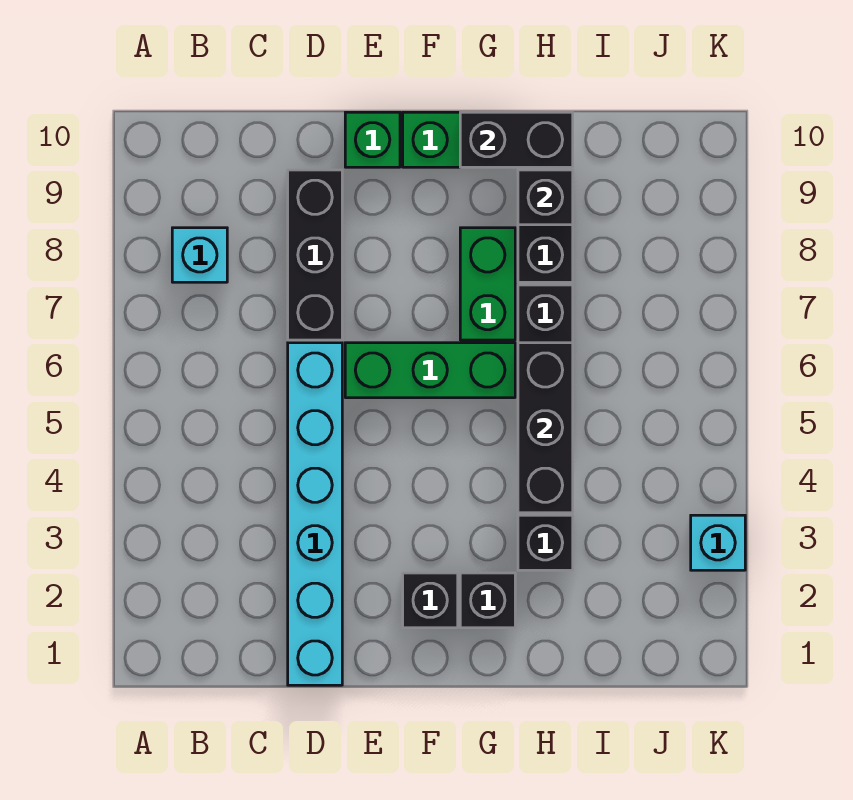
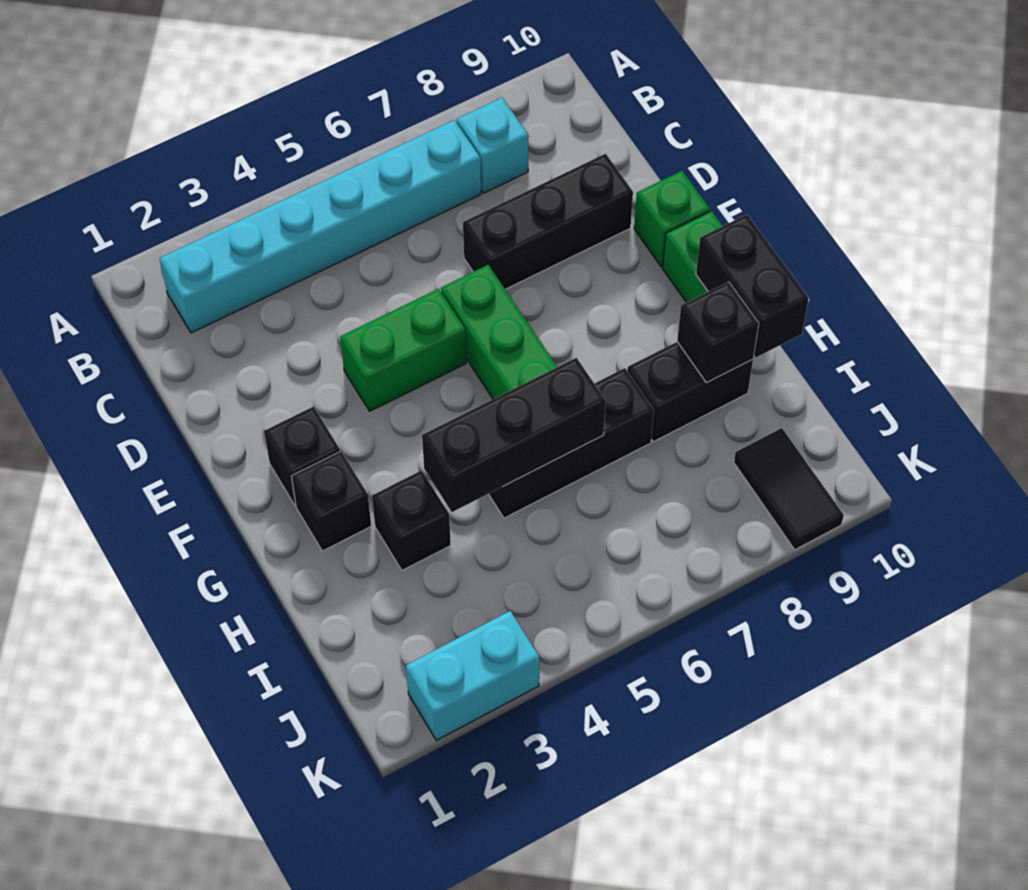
cyan 1x6 brick [288,343,342,685] -> cyan 1x6 brick moved to [160,120,481,333]
green 1x2 brick [460,228,515,340] -> green 1x2 brick moved to [340,289,466,411]
none -> black 1x2 tile [734,428,844,550]
cyan 1x1 brick [691,515,745,570] -> cyan 1x2 brick [406,611,540,740]

